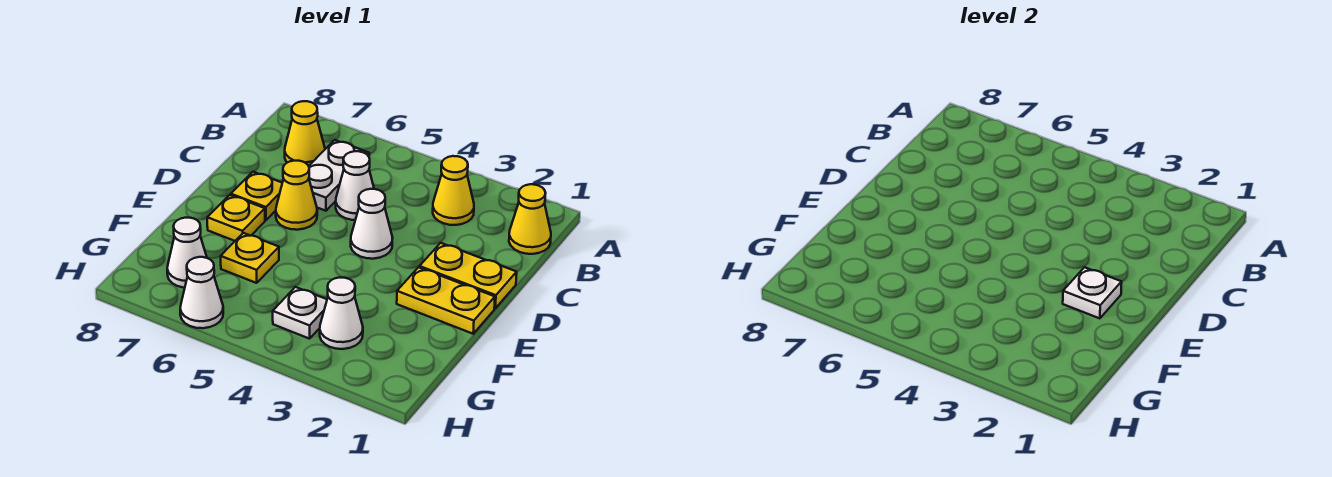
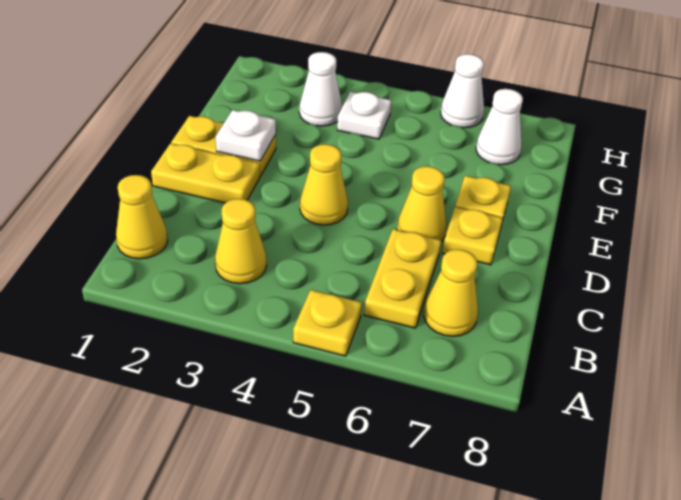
white 1x2 plate [309,140,369,211] -> yellow 1x2 plate [364,229,441,328]
white 1x1 cone [336,151,374,220] -> none
white 1x1 cone [351,189,393,259] -> yellow 1x1 cone [300,144,348,225]
yellow 1x1 plate [221,233,279,283] -> yellow 1x1 plate moved to [293,290,362,356]

